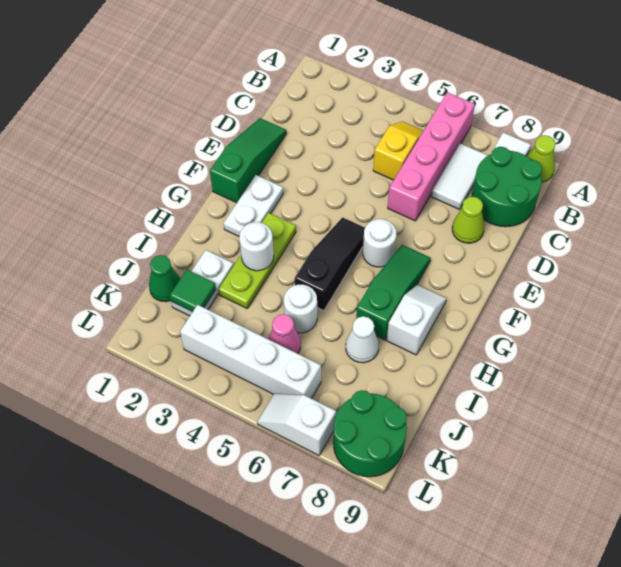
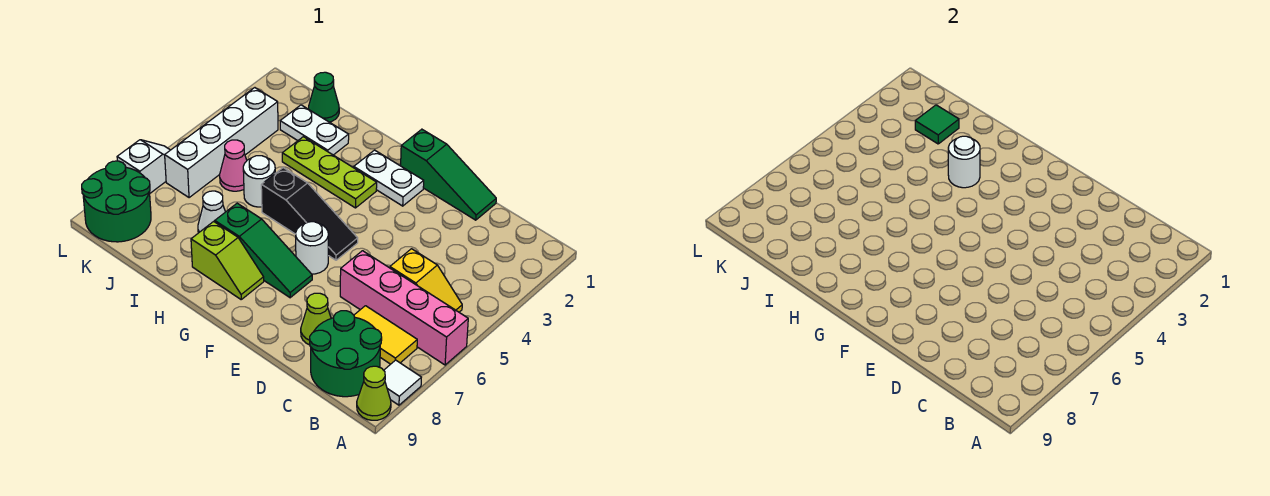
white 1x2 tile [432,143,488,209] -> yellow 1x2 tile [354,306,417,364]
white 1x2 slope [387,285,446,355] -> lime 1x2 slope [191,221,264,299]

